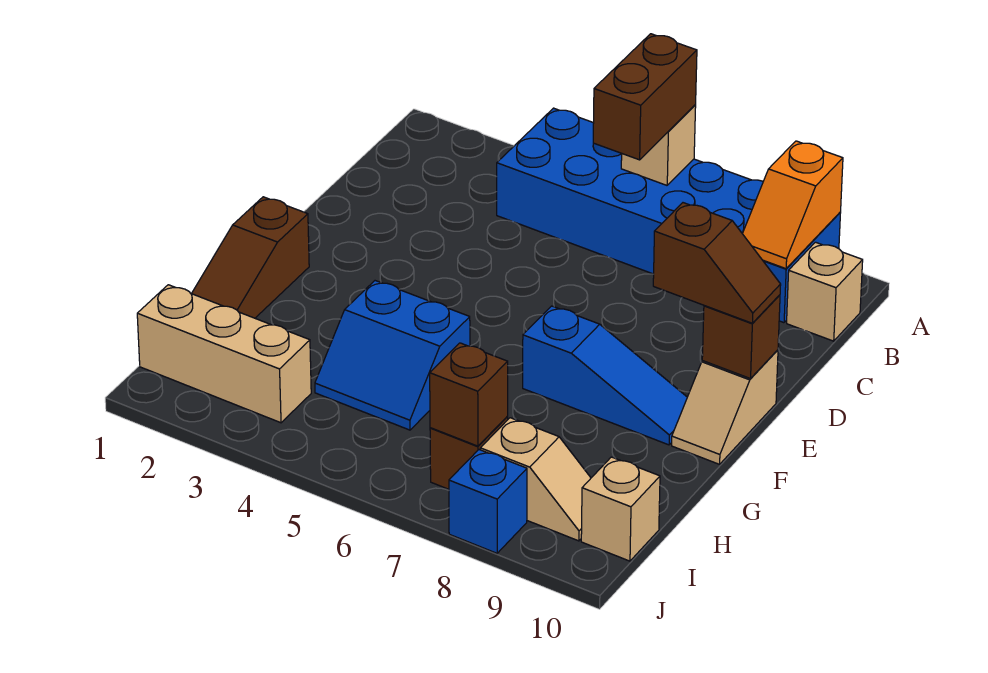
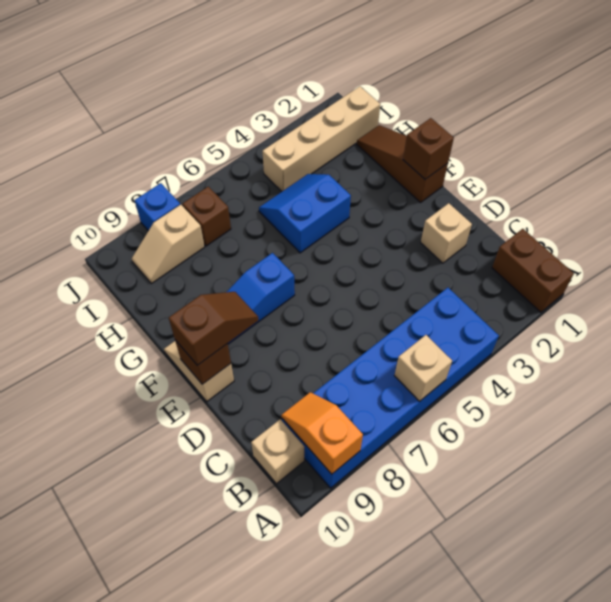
brown 1x2 brick [593,34,697,160] -> brown 1x2 brick moved to [492,229,574,312]
brown 1x2 slope [653,203,781,323] -> brown 1x2 slope turned to [169,292,259,365]
tan 1x3 brick [137,285,311,423] -> tan 1x4 brick [263,86,380,191]
brown 1x1 brick [430,343,508,446] -> brown 1x1 brick moved to [403,118,454,179]
tan 1x1 brick [581,457,660,561] -> tan 1x1 brick moved to [421,203,472,263]

